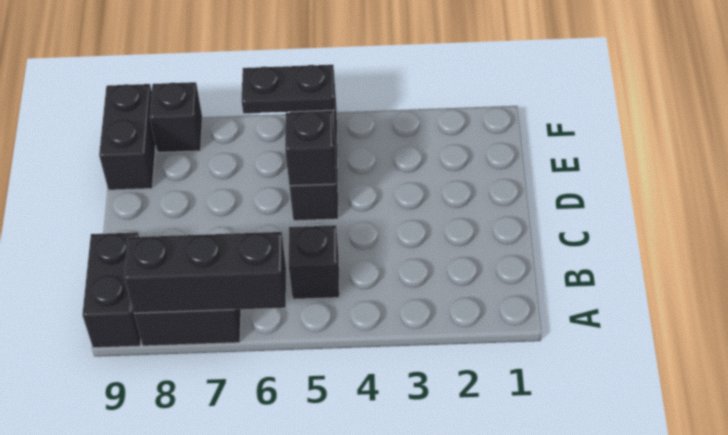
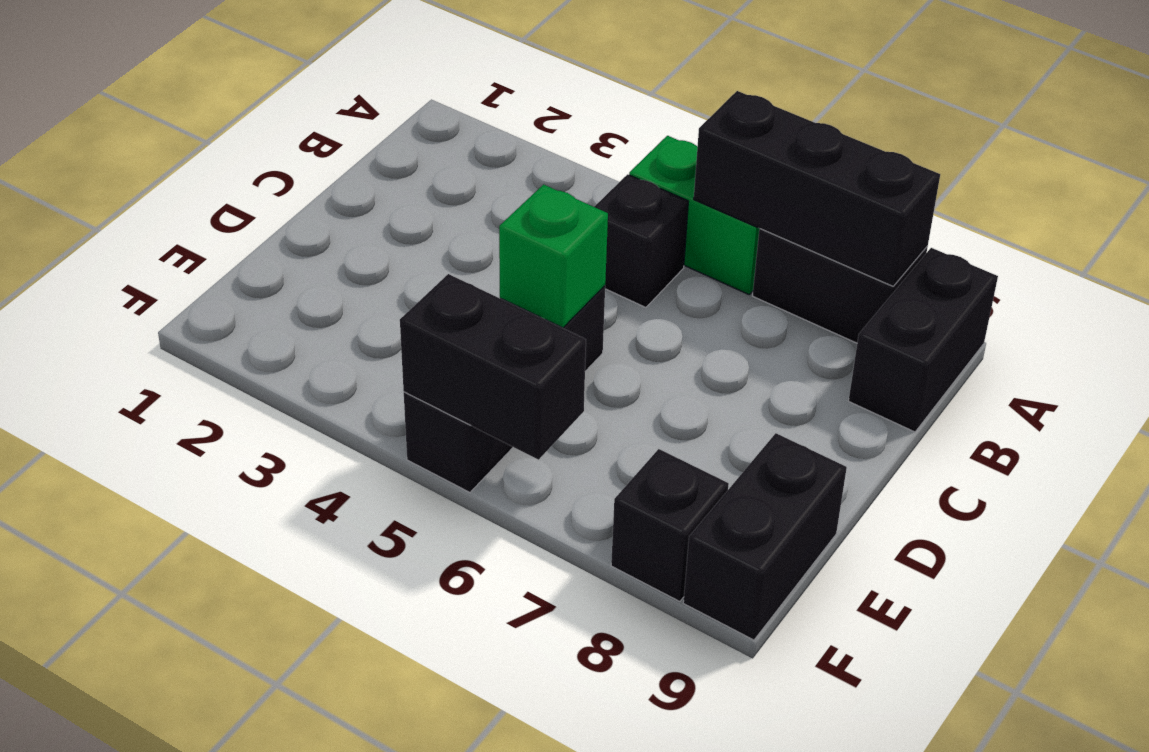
none -> green 1x2 brick [629,136,760,294]
black 1x1 brick [285,111,336,186] -> green 1x1 brick [499,184,608,328]
black 1x2 plate [242,65,335,113] -> black 1x2 brick [400,274,586,460]

